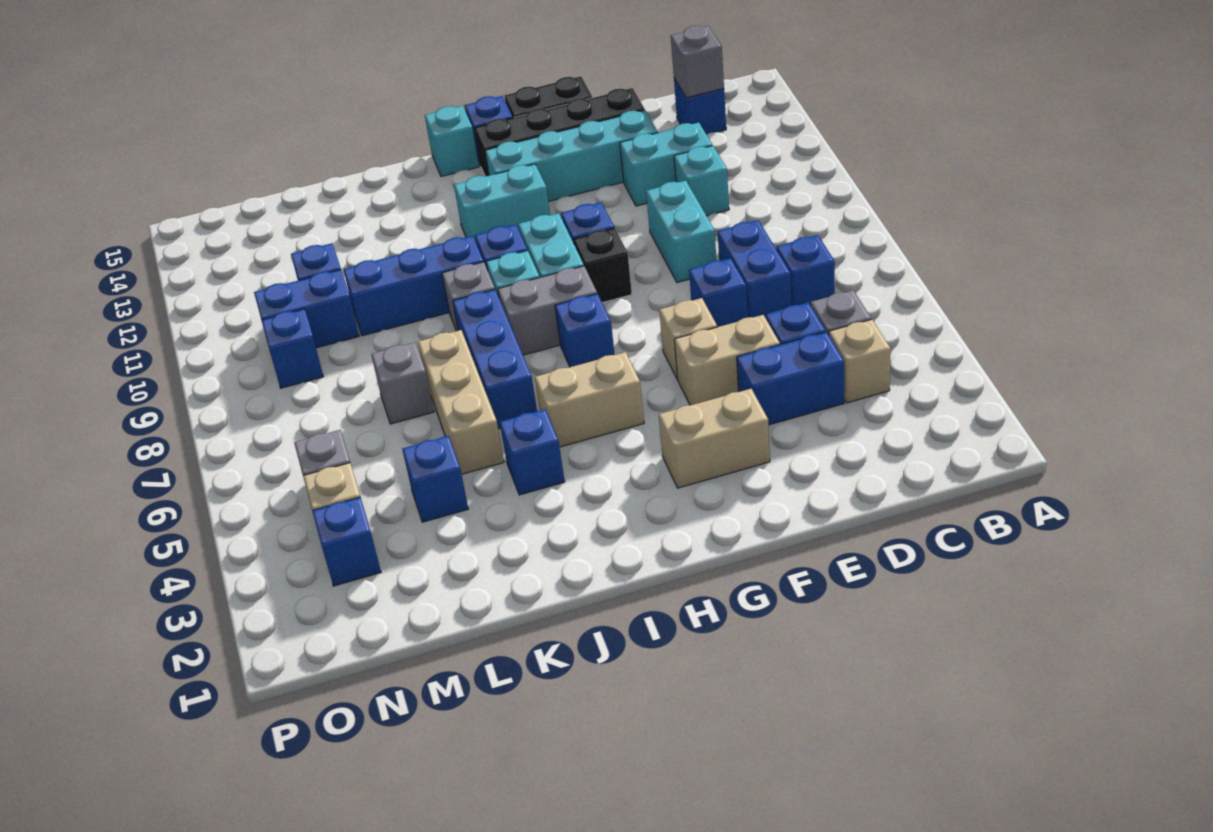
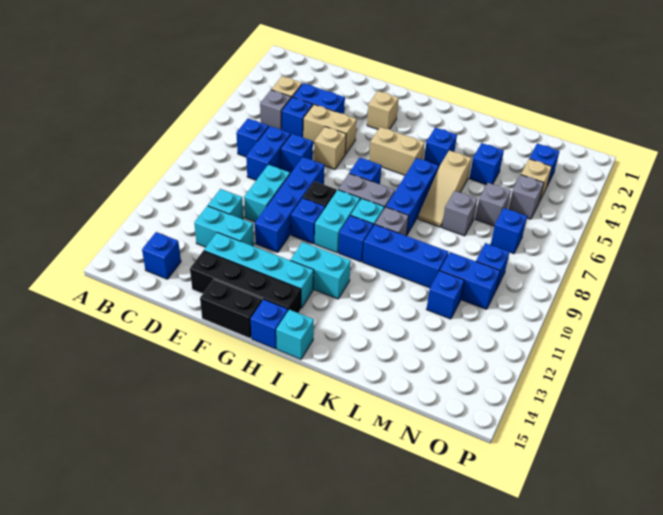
grey 1x1 brick [671,26,724,98] -> grey 1x1 brick moved to [475,183,511,226]
tan 1x2 brick [659,389,770,488] -> tan 1x1 brick [367,91,399,129]
none -> blue 1x4 brick [255,157,324,252]
tan 1x3 brick [418,330,504,474] -> tan 1x3 slope [418,150,471,227]
none -> blue 1x1 brick [491,208,527,254]

